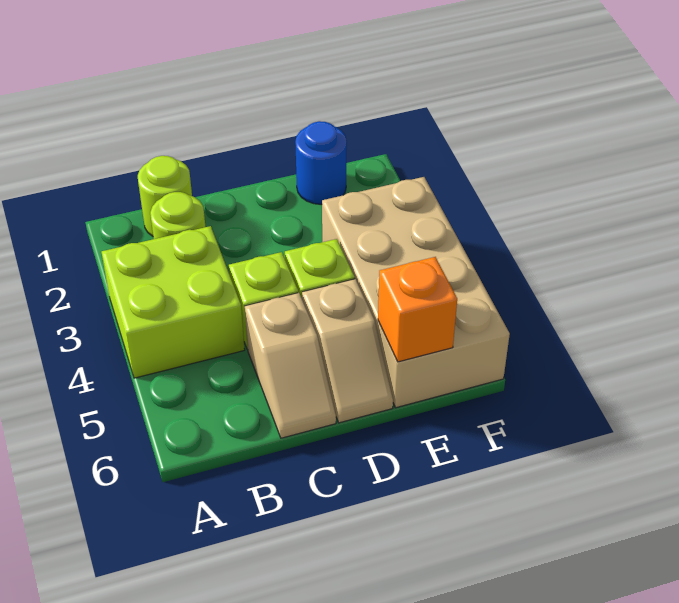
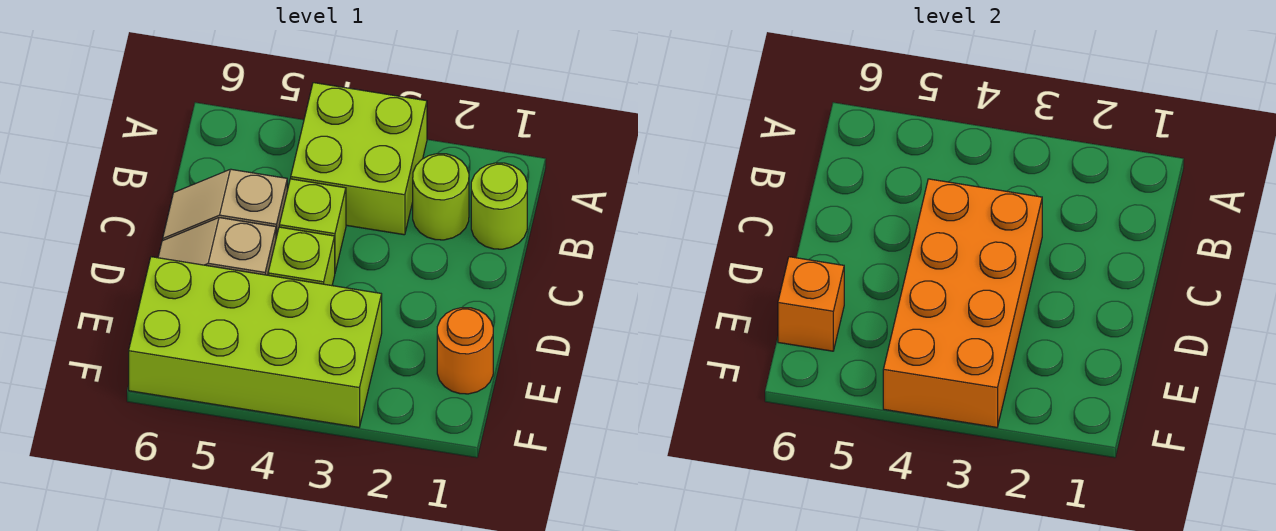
none -> orange 2x4 brick [883,179,1042,427]
blue 1x1 round brick [295,121,347,204] -> orange 1x1 round brick [437,308,493,394]
tan 2x4 brick [322,177,510,408] -> lime 2x4 brick [129,257,382,427]

